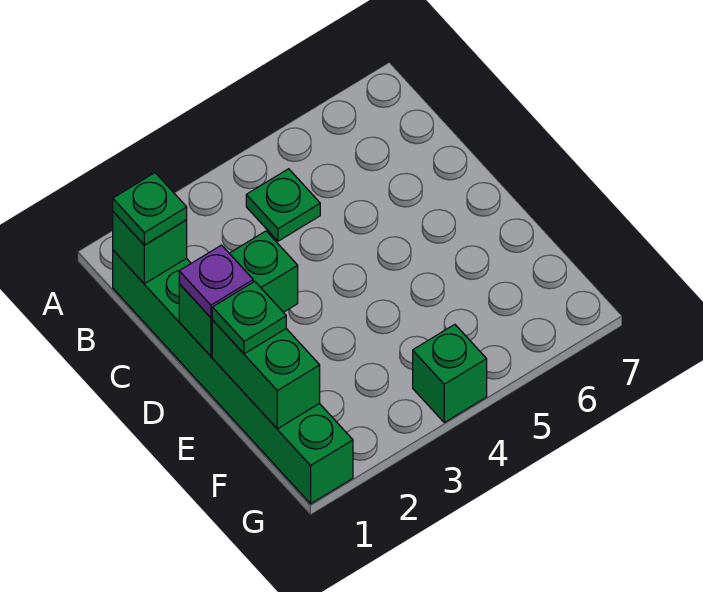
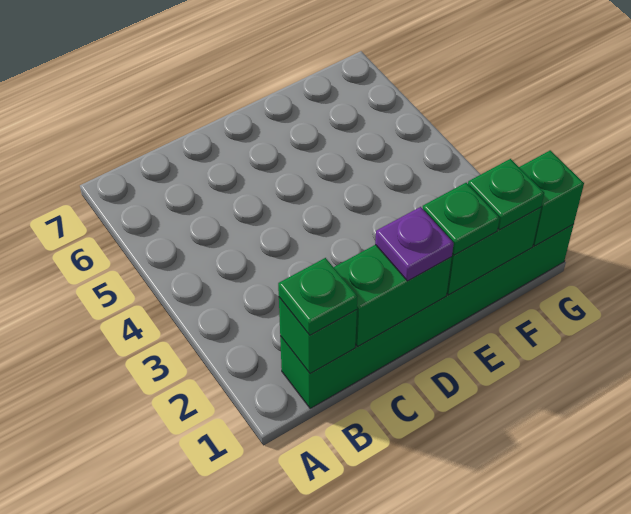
green 1x1 plate [246,169,320,241] -> green 1x1 plate moved to [468,159,544,230]
green 1x2 brick [179,231,298,356] -> green 1x2 brick turned to [334,245,452,346]
green 1x1 brick [413,324,487,422] -> green 1x1 brick moved to [519,150,584,246]

